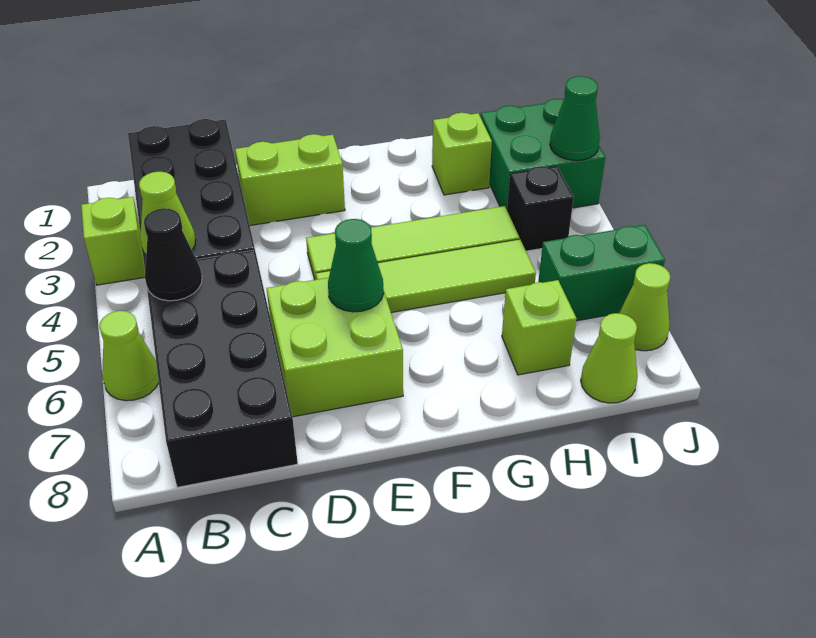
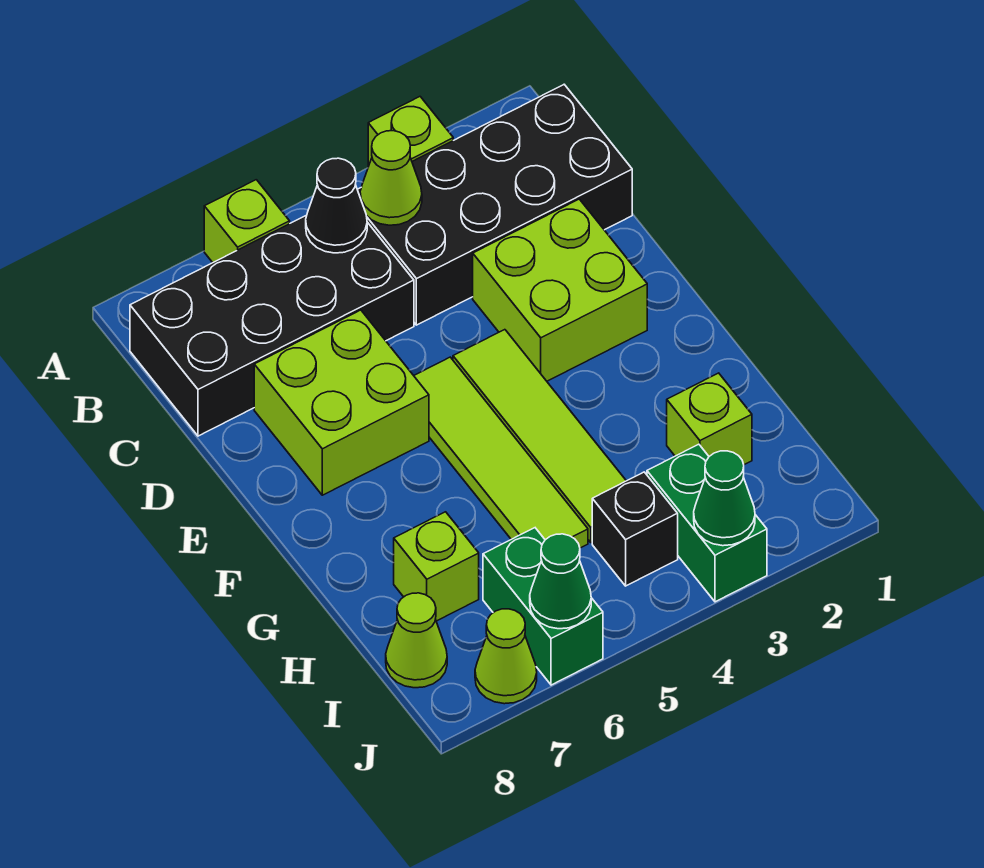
lime 1x1 cone [99,311,159,401] -> lime 1x1 brick [204,180,290,263]
lime 1x2 brick [235,134,345,225] -> lime 2x2 brick [473,199,647,381]
green 1x1 cone [328,219,384,312] -> green 1x1 cone moved to [530,534,591,629]
green 2x2 brick [481,99,605,209] -> green 1x2 brick [647,444,767,602]

